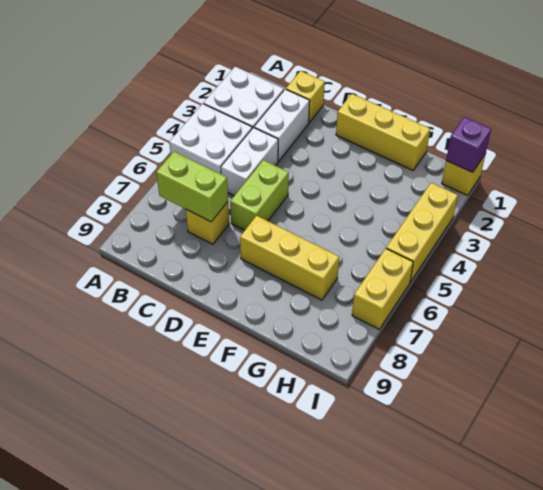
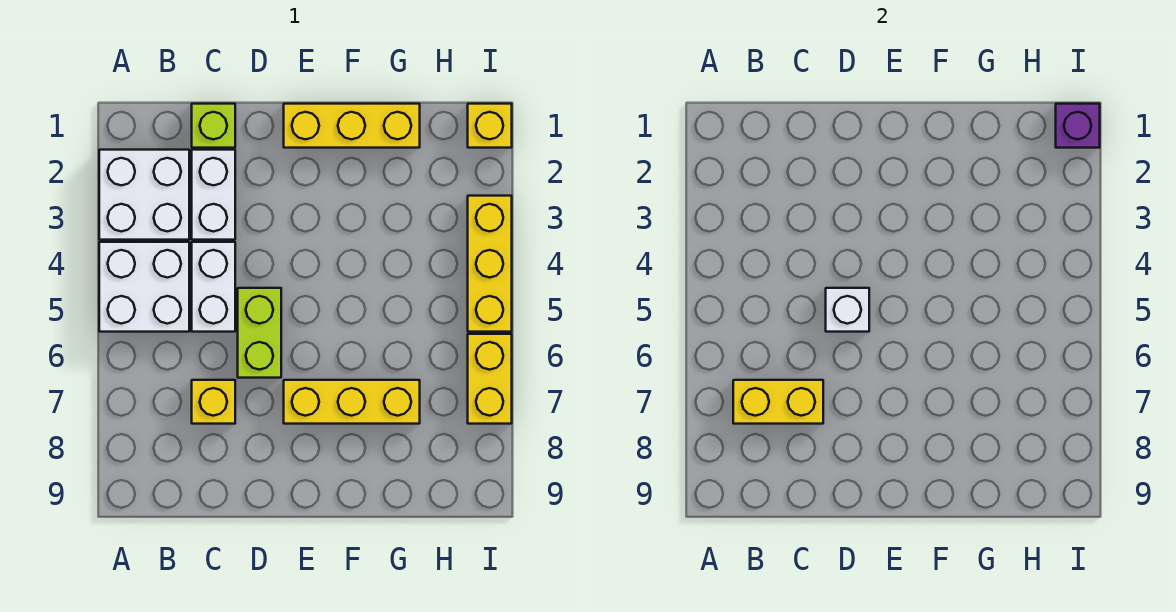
lime 1x2 brick [156,152,228,222] -> yellow 1x2 brick [733,380,823,424]
yellow 1x1 brick [286,71,325,122] -> lime 1x1 brick [192,104,235,148]
none -> white 1x1 brick [826,288,869,332]

